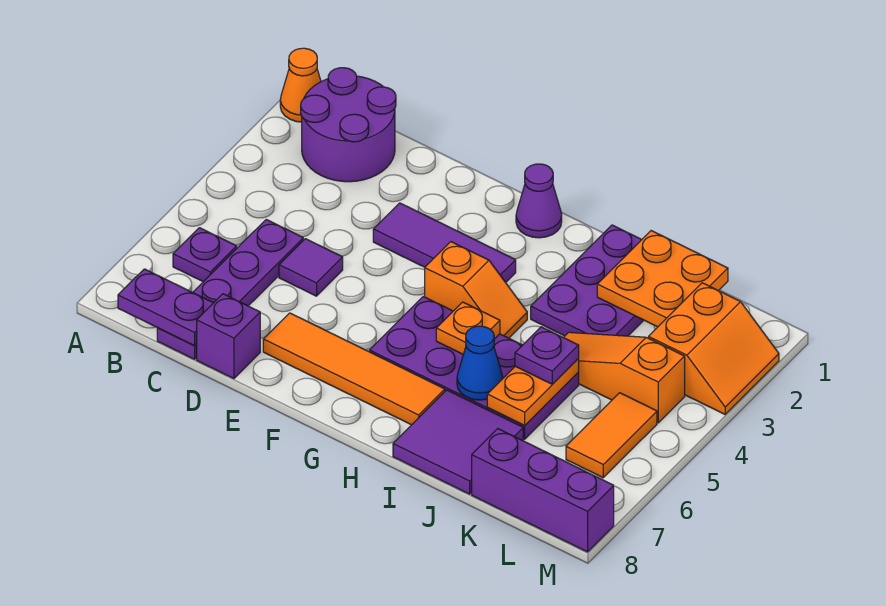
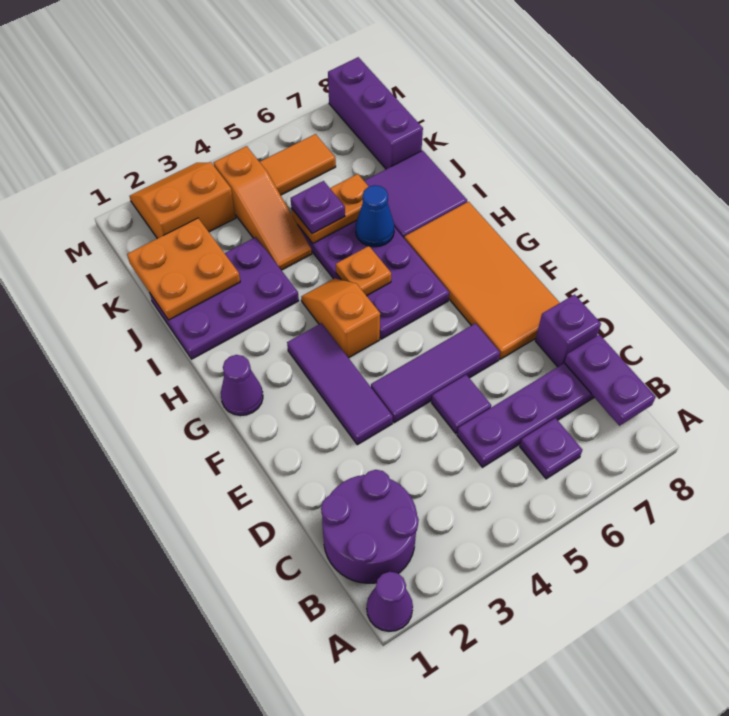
orange 1x1 cone [280,48,321,122] -> purple 1x1 cone [367,572,413,631]
none -> purple 1x3 tile [371,323,500,423]
orange 1x4 tile [263,313,445,425] -> orange 2x4 tile [404,202,560,359]

